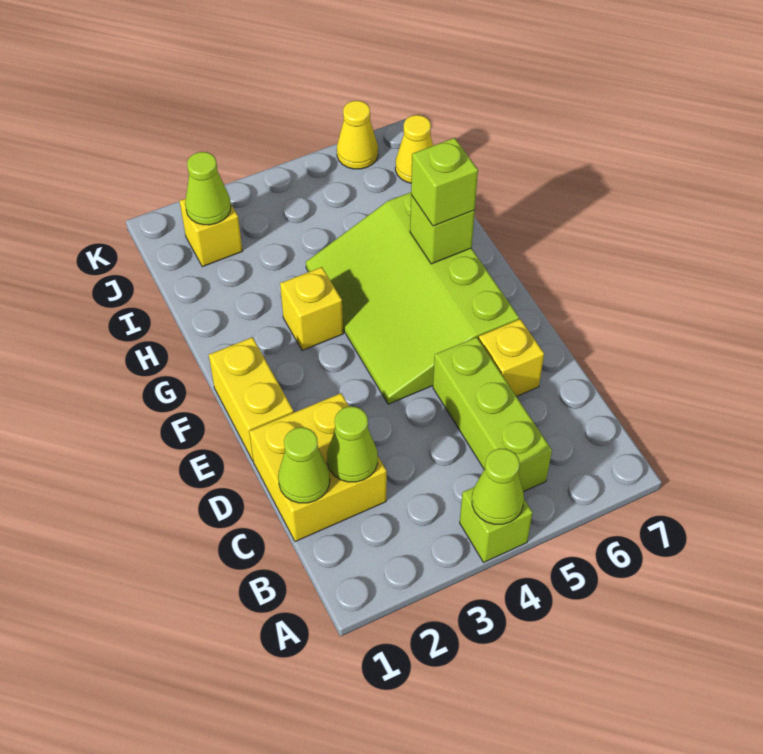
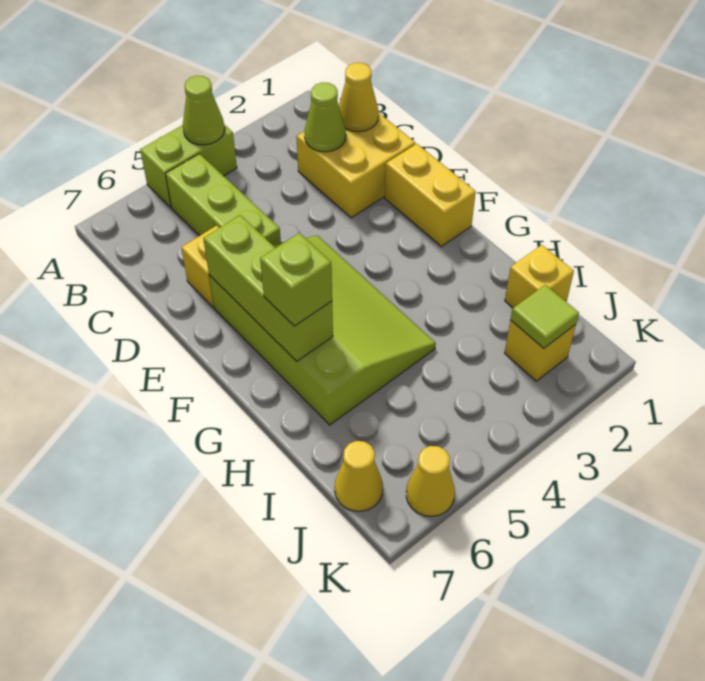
lime 1x1 brick [460,487,533,562] -> lime 1x2 brick [140,125,237,207]
lime 1x1 cone [278,427,330,503] -> yellow 1x1 cone [339,63,378,132]
yellow 1x1 brick [280,267,343,350] -> yellow 1x1 brick moved to [505,245,574,308]
lime 1x1 brick [410,195,475,264] -> lime 1x3 brick [203,215,333,361]
lime 1x1 cone [185,152,231,225] -> lime 1x1 tile [511,285,579,348]

